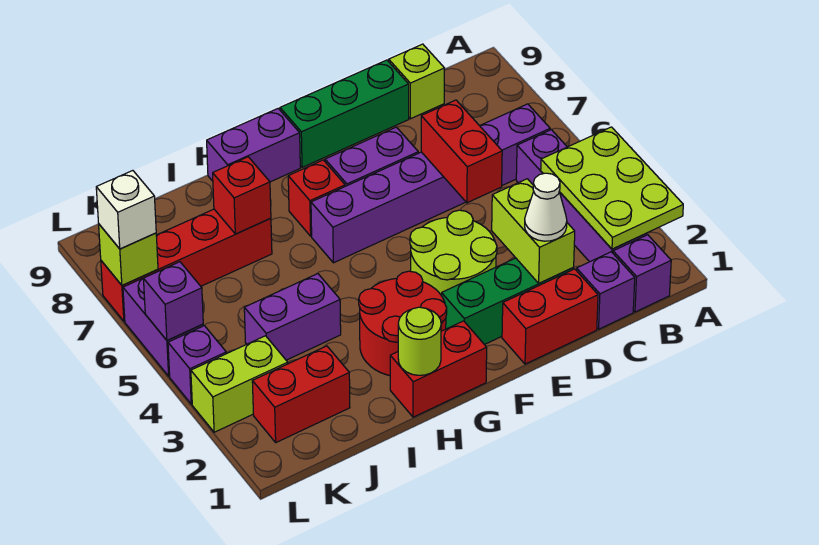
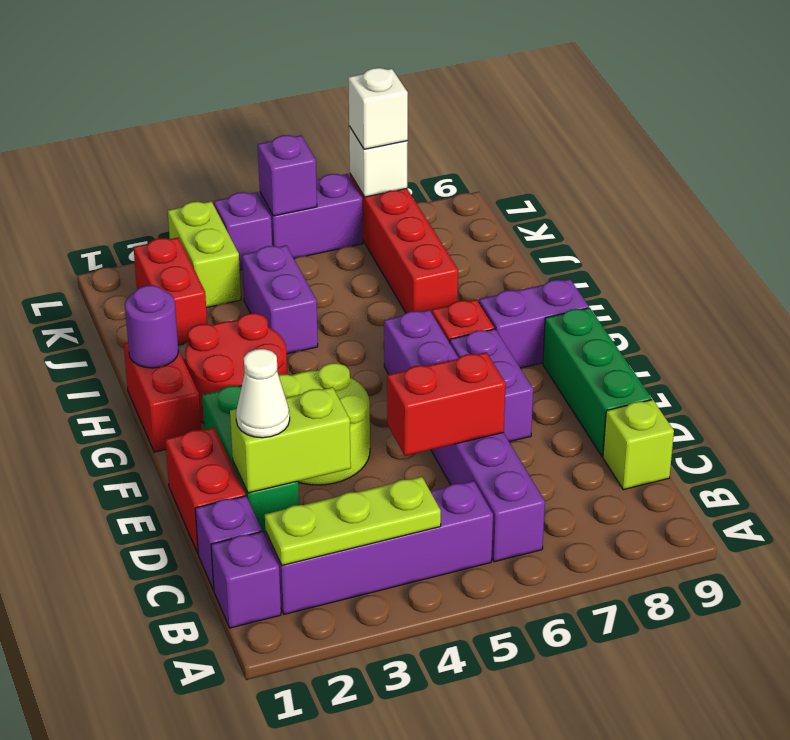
lime 2x3 plate [541,127,683,249] -> lime 1x3 plate [265,477,441,565]
purple 1x2 brick [207,109,300,182] -> purple 1x2 brick turned to [479,279,589,368]
lime 1x1 round brick [398,307,441,375] -> purple 1x1 round brick [125,285,179,368]
red 1x1 brick [213,157,271,234] -> none
lime 1x1 brick [99,224,158,285] -> white 1x1 brick [349,126,408,197]

